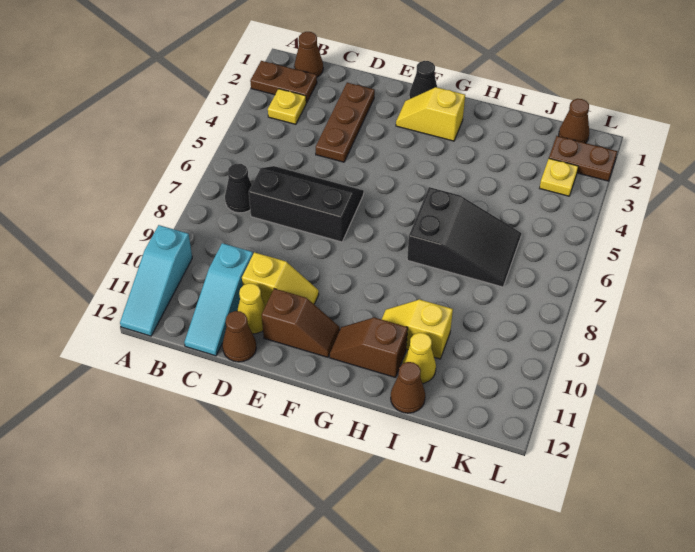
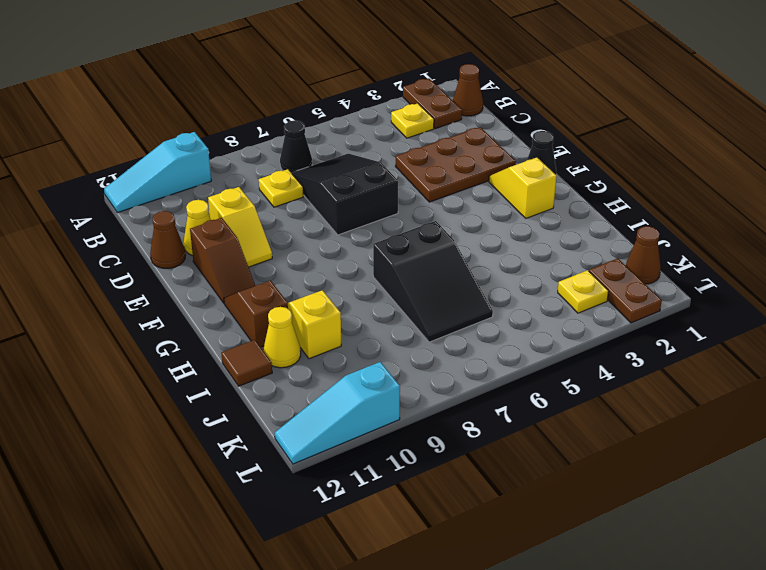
black 2x3 slope [249,166,364,242] -> black 2x3 slope turned to [292,154,398,235]
none -> yellow 1x1 plate [259,169,303,207]
cyan 1x3 slope [184,243,253,356] -> cyan 1x3 slope moved to [275,362,400,464]
brown 1x3 plate [316,83,375,162] -> brown 2x3 plate [395,127,516,202]
brown 1x1 cone [391,362,425,413] -> brown 1x1 tile [221,340,272,386]

